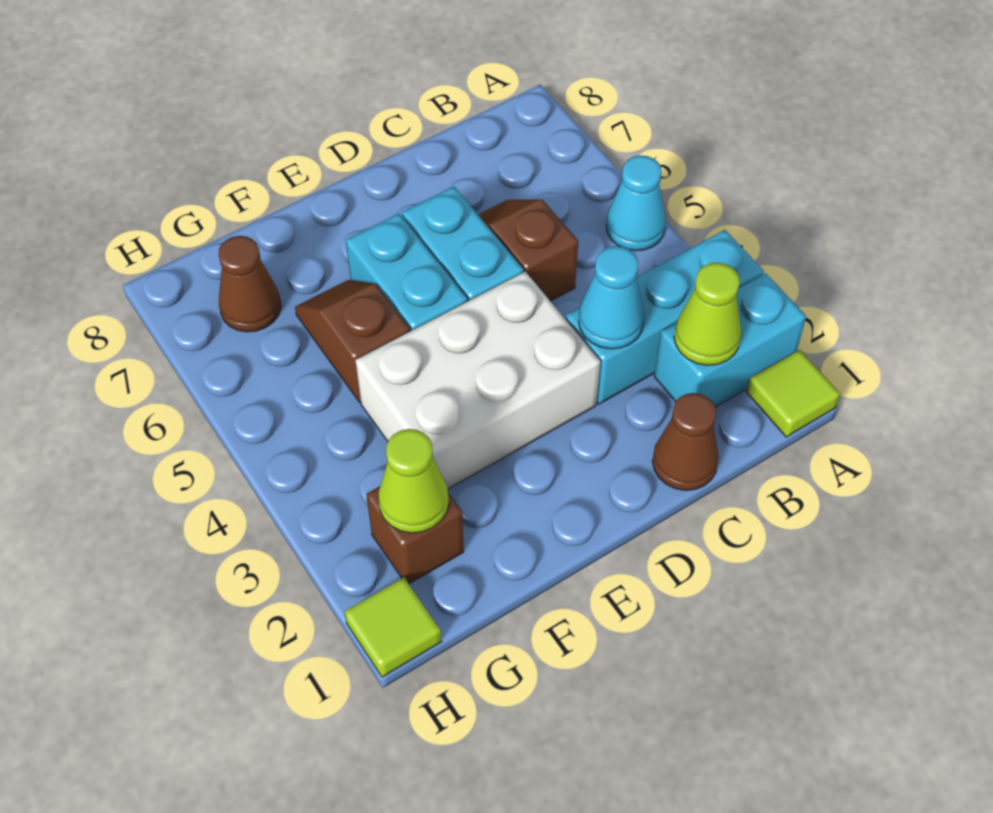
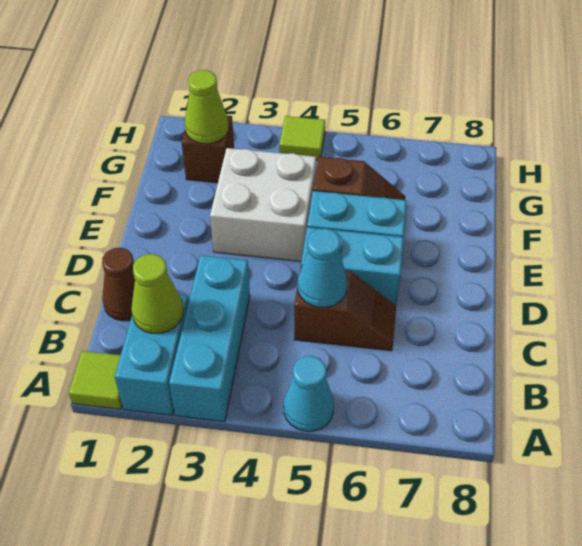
cyan 1x1 cone [579,246,645,349] -> cyan 1x1 cone moved to [298,229,347,307]
white 2x3 brick [355,272,600,489] -> white 2x2 brick [210,148,316,261]
brown 1x1 cone [219,236,281,332] -> none
lime 1x1 tile [344,577,442,677] -> lime 1x1 tile moved to [279,116,325,160]

